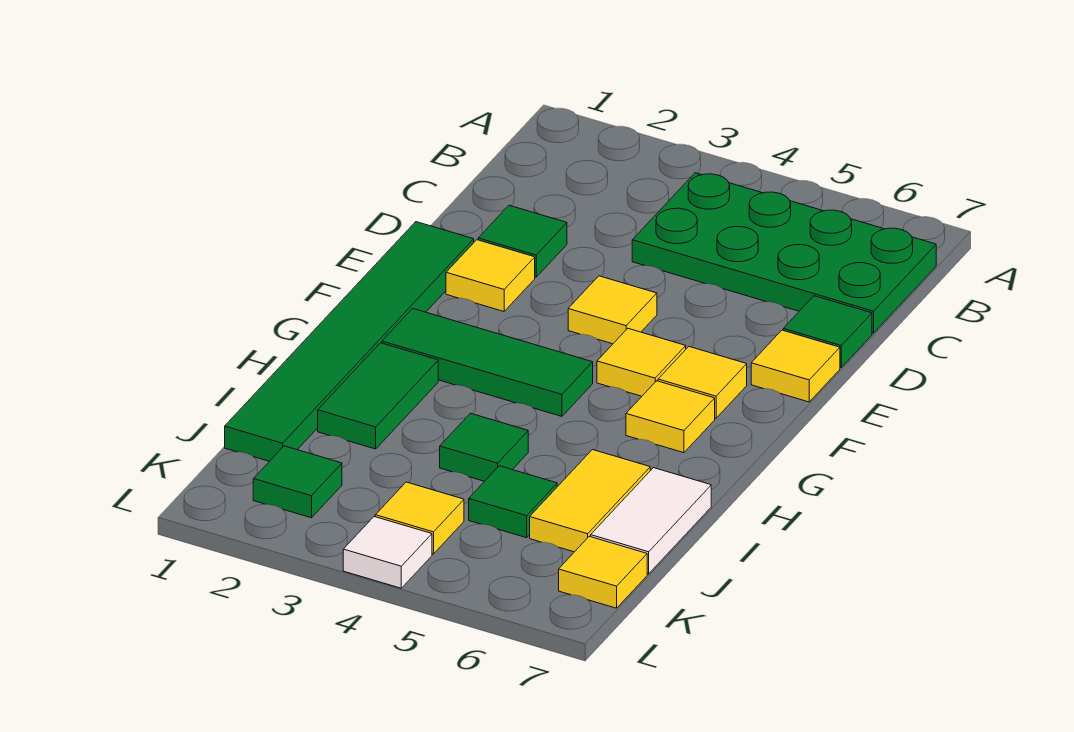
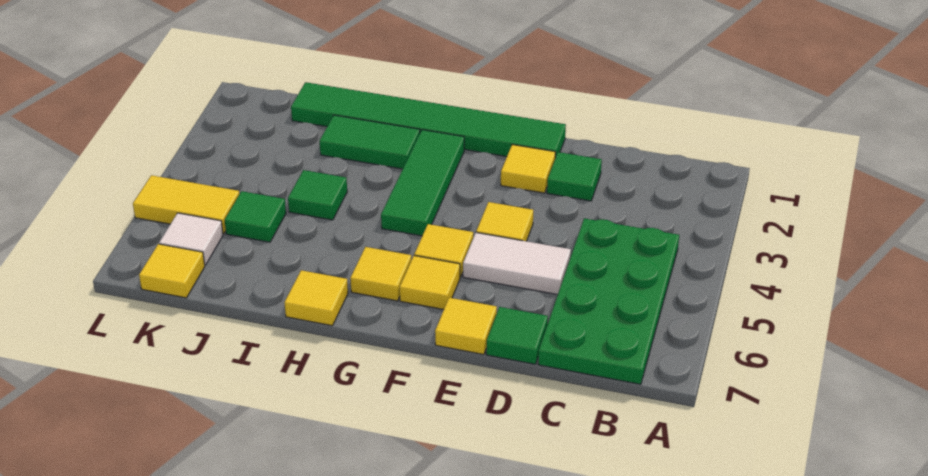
yellow 1x2 tile [530,450,650,552] -> yellow 1x2 tile moved to [133,175,239,234]
white 1x2 tile [591,468,711,574] -> white 1x2 tile moved to [463,233,571,295]
green 1x1 tile [253,446,342,518] -> none
yellow 1x1 tile [375,482,464,554] -> yellow 1x1 tile moved to [284,270,348,326]
white 1x1 tile [343,517,432,588] -> white 1x1 tile moved to [159,213,223,265]

